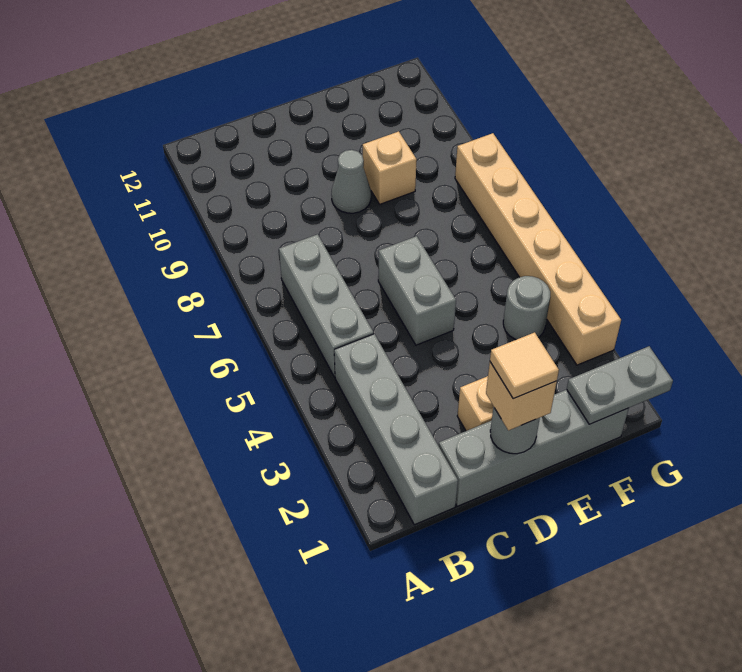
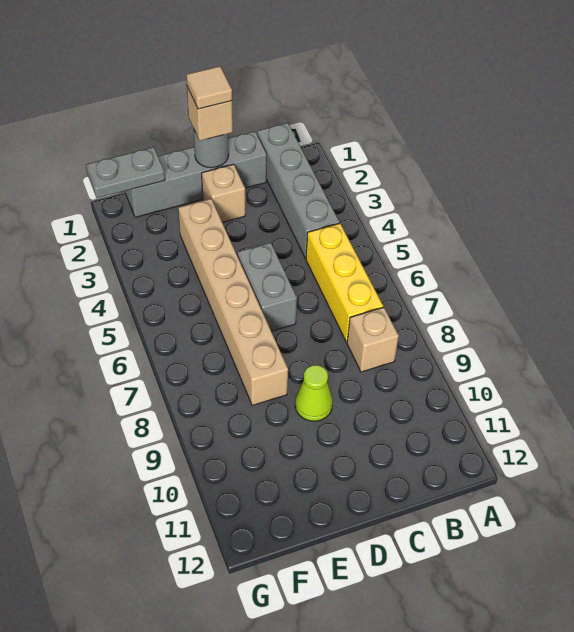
grey 1x3 brick [279,234,374,377] -> yellow 1x3 brick [306,223,383,342]
grey 1x1 cone [331,150,371,213] -> lime 1x1 cone [295,365,333,421]
tan 1x1 brick [363,131,417,204] -> tan 1x1 brick moved to [347,307,399,372]
grey 1x1 round brick [503,276,550,340] -> none
tan 1x6 brick [455,133,621,365] -> tan 1x6 brick moved to [178,199,288,405]

